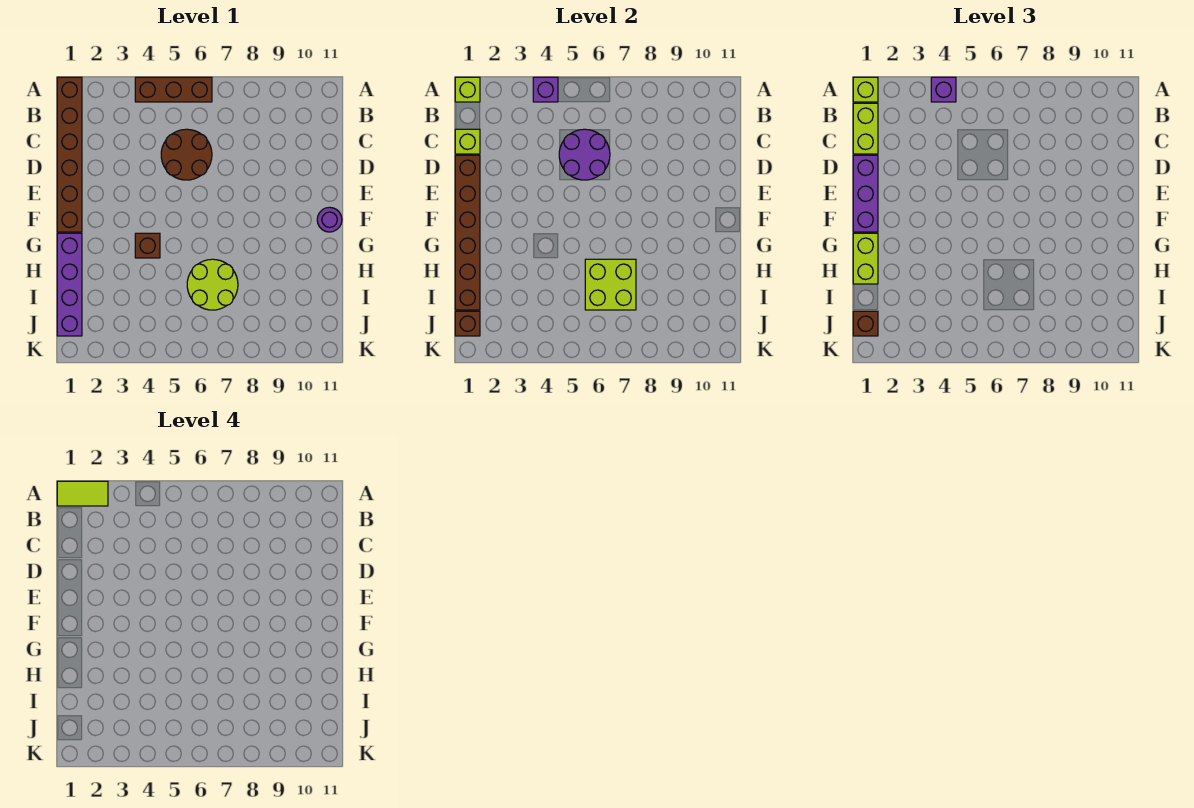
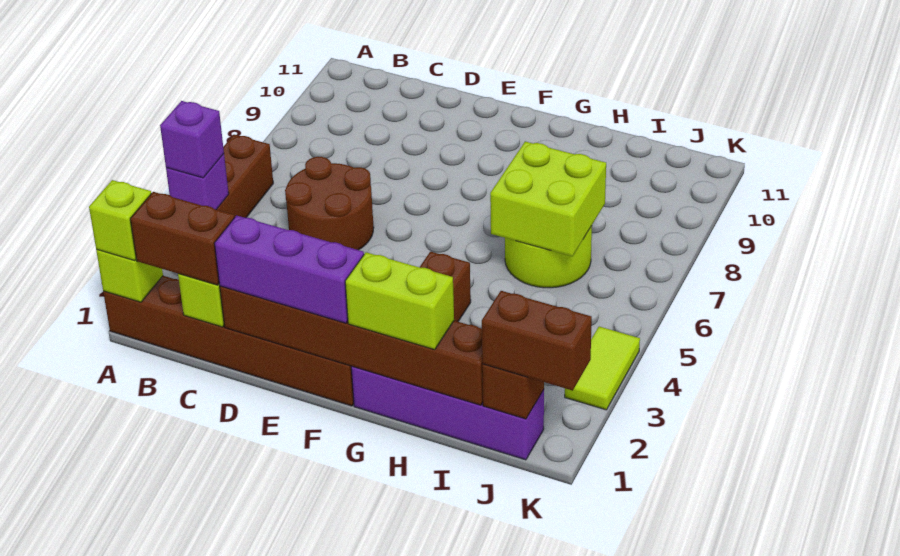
lime 1x2 tile [57,481,108,506] -> lime 1x2 tile moved to [565,327,640,410]
lime 1x2 brick [853,103,878,154] -> brown 1x2 brick [130,192,235,285]
purple 2x2 round brick [559,129,610,180] -> none
purple 1x1 round brick [317,207,342,232] -> none
brown 1x1 brick [853,311,878,336] -> brown 1x2 brick [482,291,592,390]

